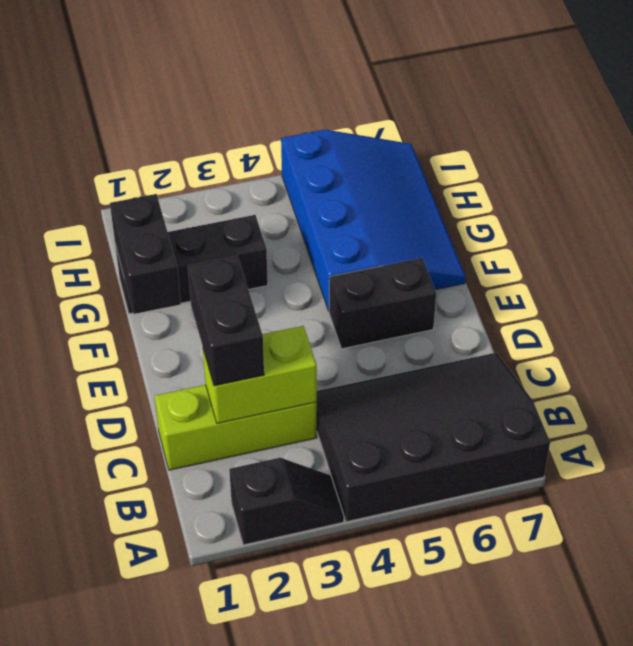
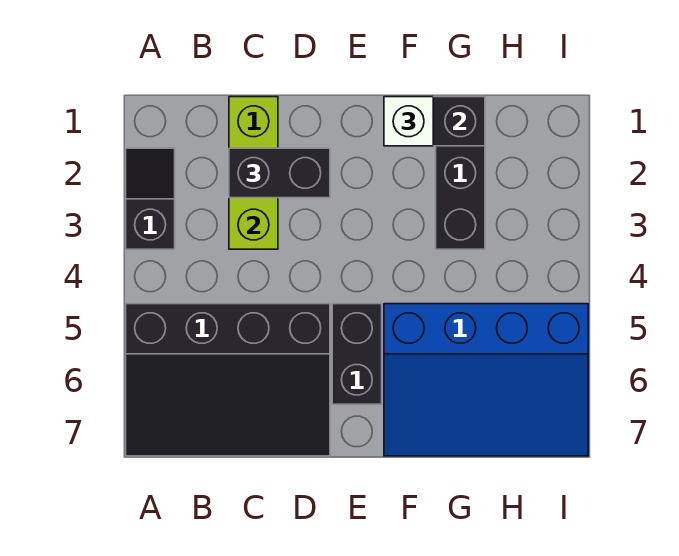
black 1x2 slope [229,458,344,545] -> black 1x2 slope turned to [126,148,175,249]
black 3x4 slope [316,353,550,522] -> black 3x4 slope turned to [126,304,330,456]
none -> white 1x1 brick [384,97,433,146]

